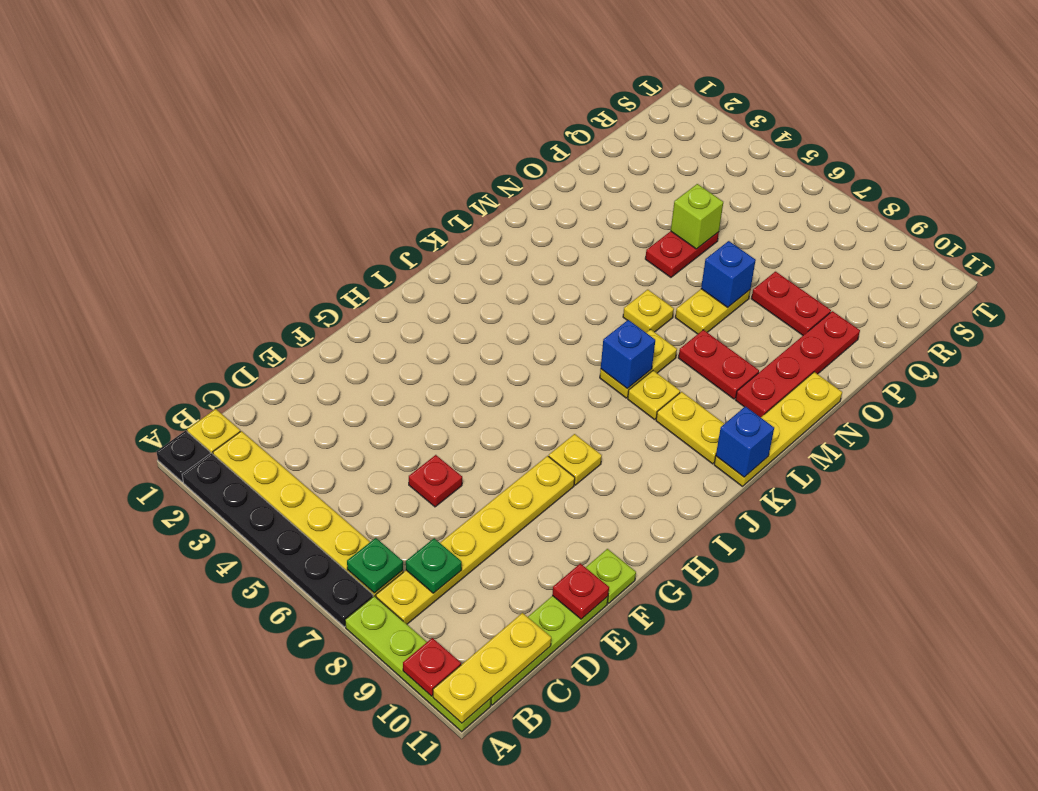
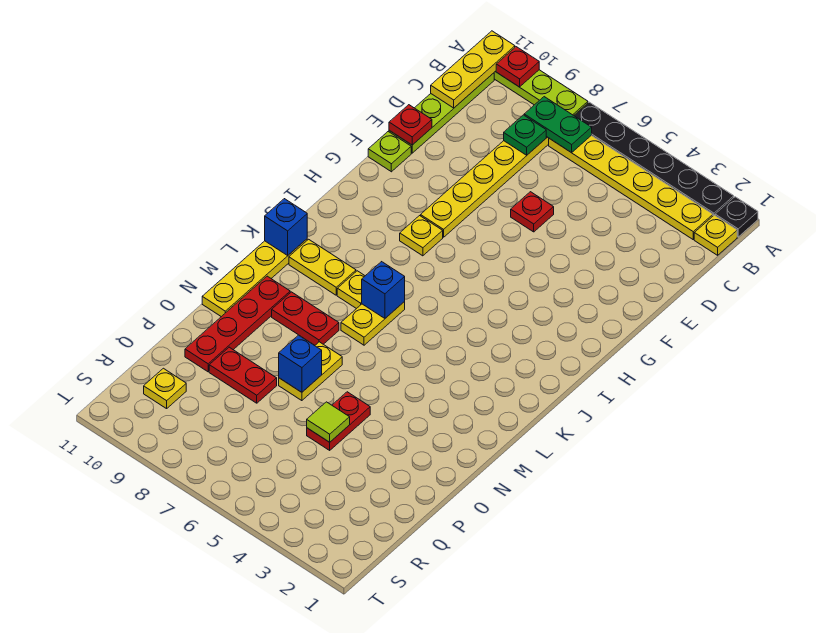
green 1x1 plate [347,538,403,593] -> green 1x2 plate [524,97,592,153]
yellow 1x1 plate [623,290,674,332] -> yellow 1x1 plate moved to [144,368,186,409]
lime 1x1 brick [671,184,723,249] -> lime 1x1 tile [307,402,350,442]

